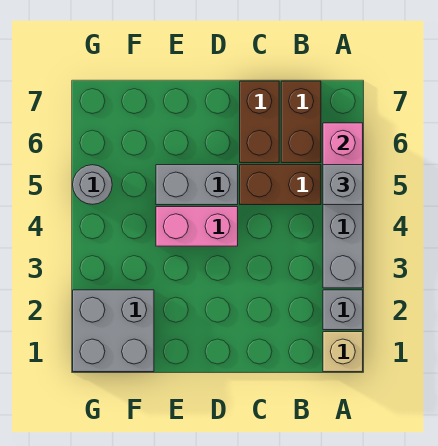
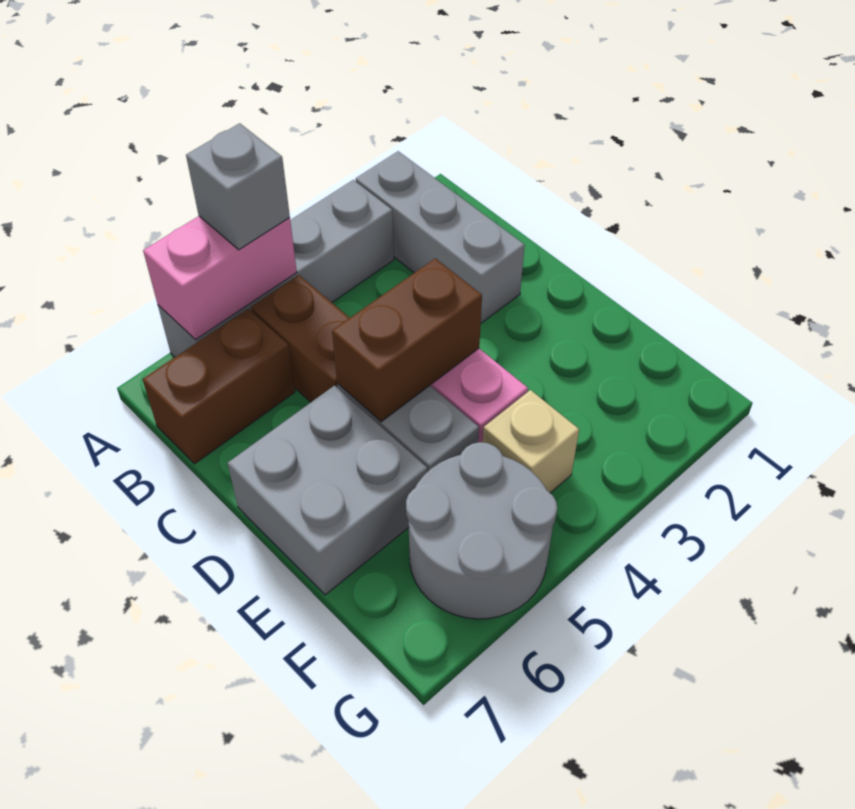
tan 1x1 brick [323,332,363,372] -> tan 1x1 brick moved to [483,390,579,493]
grey 1x1 brick [323,290,363,330] -> grey 1x3 brick [356,151,525,323]
brown 1x2 brick [240,81,279,163] -> brown 1x2 brick moved to [332,258,482,422]
grey 2x2 brick [73,290,154,372] -> grey 2x2 brick moved to [228,386,427,595]
grey 1x1 round brick [73,165,112,204] -> grey 2x2 round brick [406,442,557,619]

